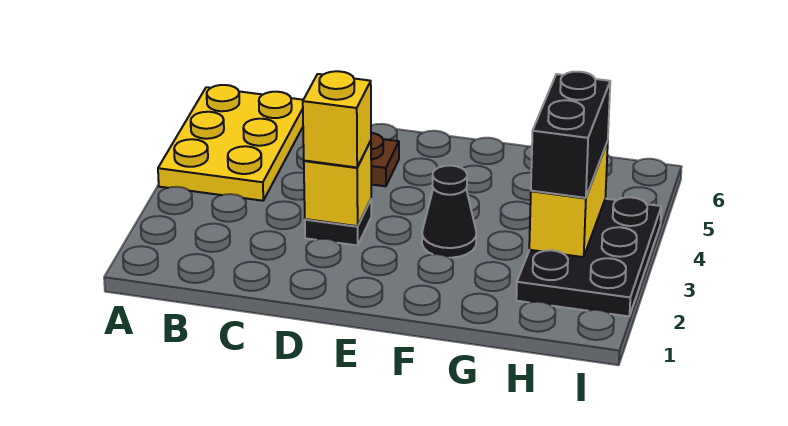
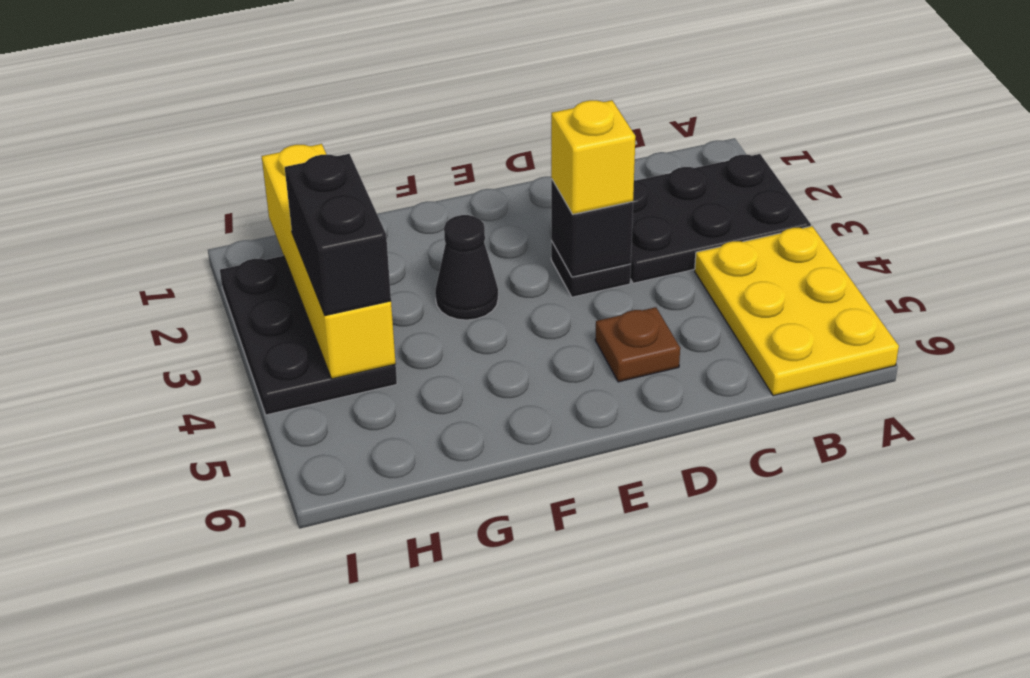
none -> black 2x3 plate [630,154,811,283]
yellow 1x1 brick [304,141,371,226] -> black 1x1 brick [551,179,633,277]
yellow 1x2 brick [529,141,608,257] -> yellow 1x4 brick [262,144,396,379]

